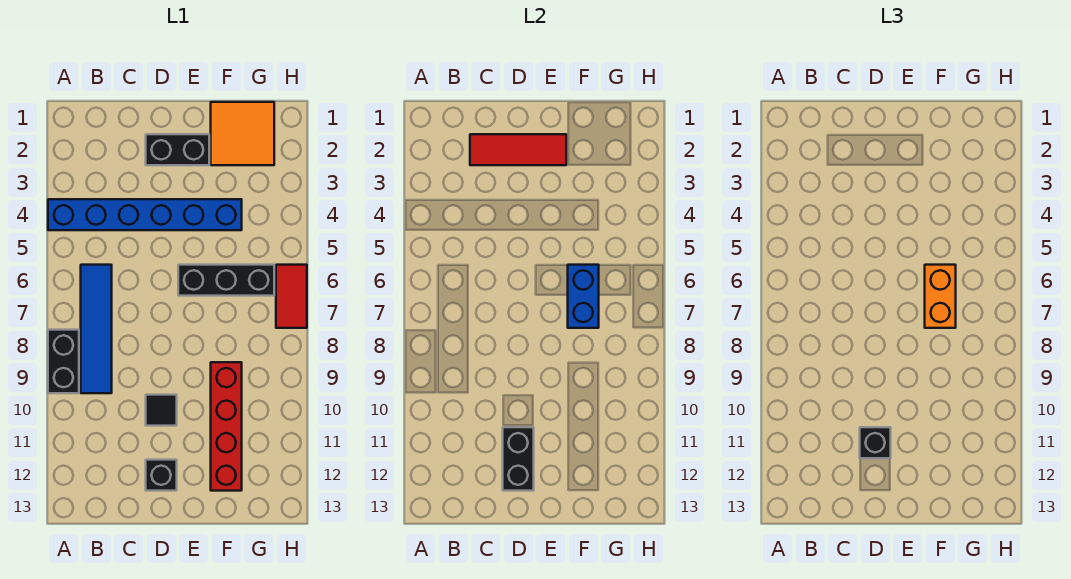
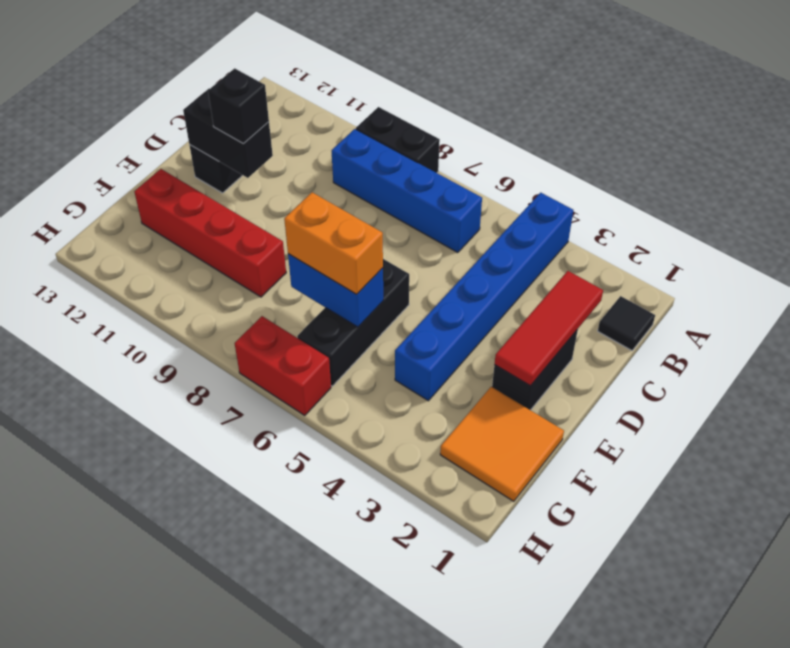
blue 1x4 tile [81,265,112,393] -> blue 1x4 brick [331,129,482,253]
black 1x1 tile [146,395,177,426] -> black 1x1 tile moved to [598,296,655,351]
red 1x2 tile [276,265,307,328] -> red 1x2 brick [235,316,331,416]

